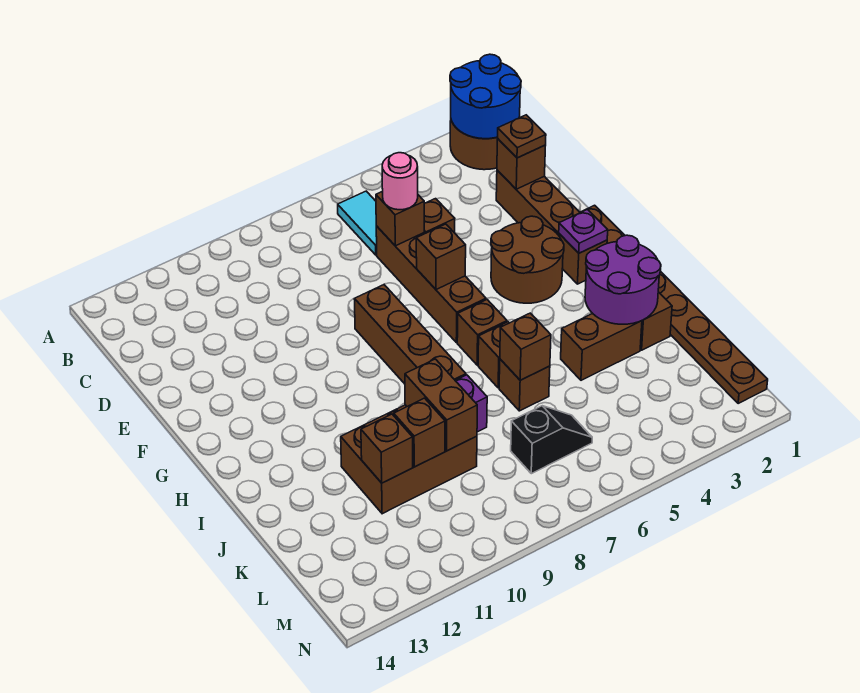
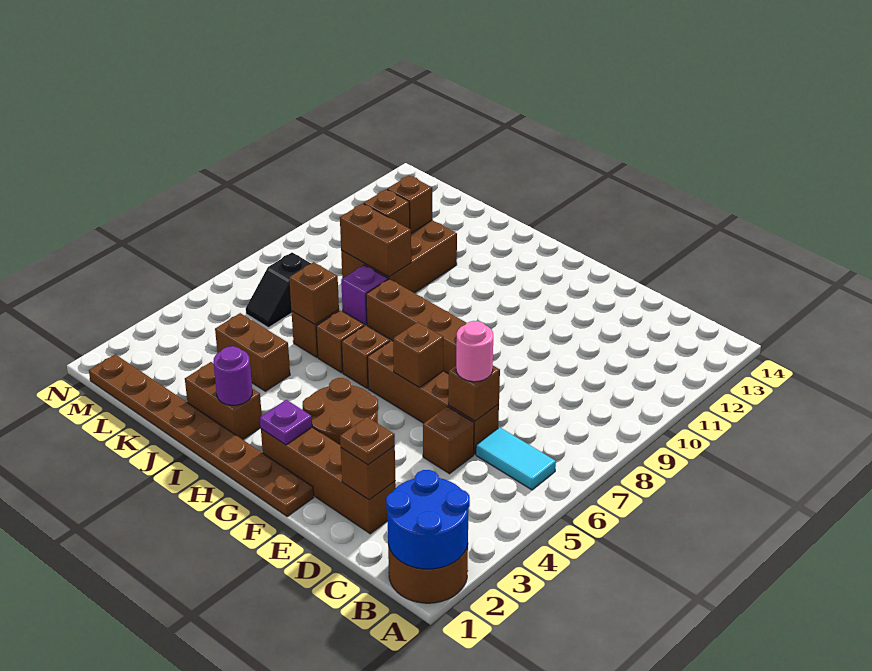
purple 2x2 round brick [585,235,661,324] -> purple 1x1 round brick [213,346,252,405]
brown 1x2 brick [561,314,642,380] -> brown 1x2 brick turned to [215,313,290,391]

